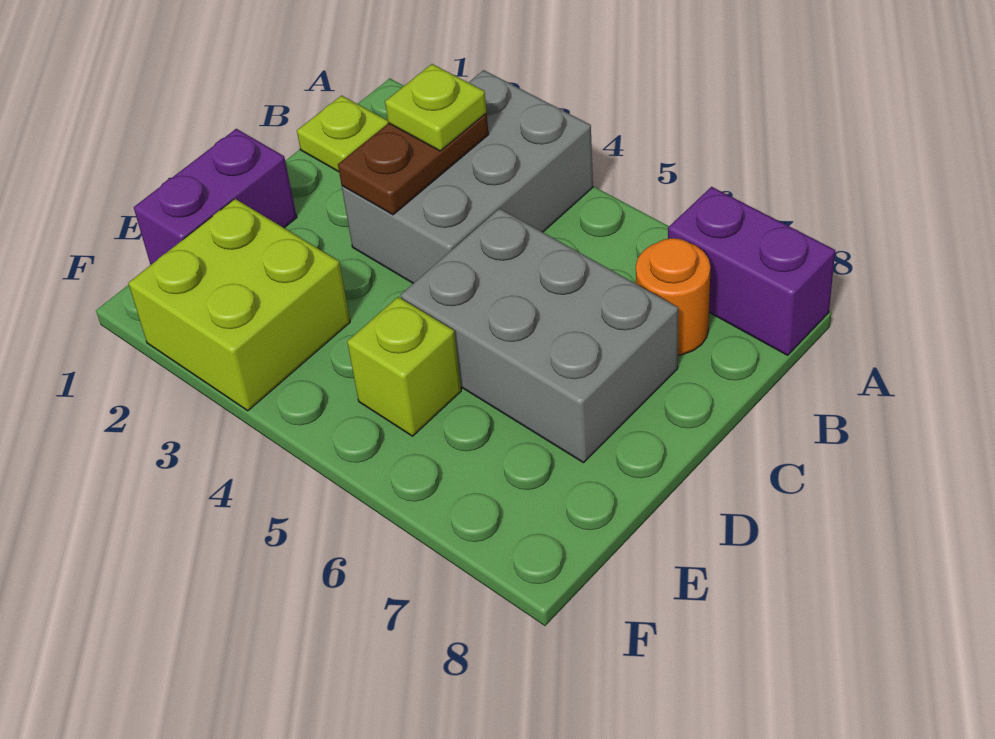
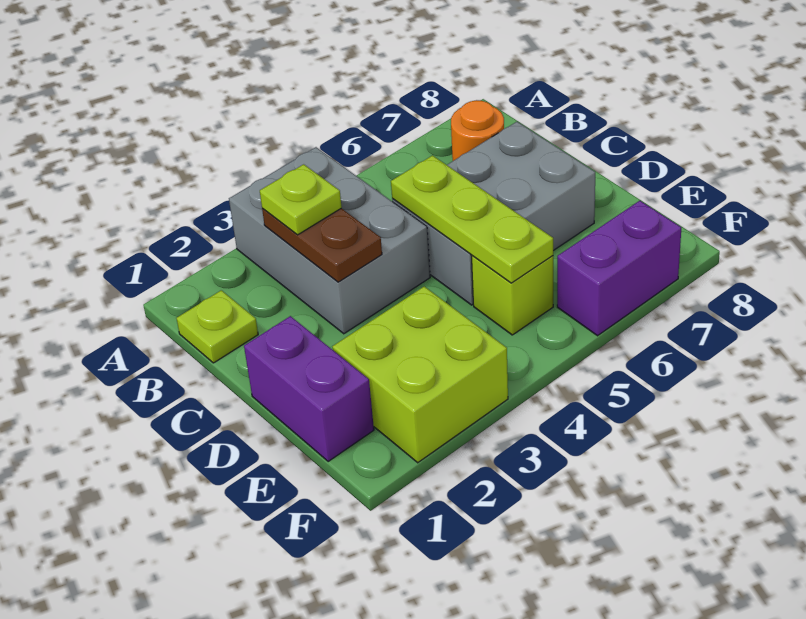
purple 1x2 brick [668,187,835,355] -> purple 1x2 brick moved to [557,201,681,336]
none -> lime 1x3 plate [391,156,553,283]

